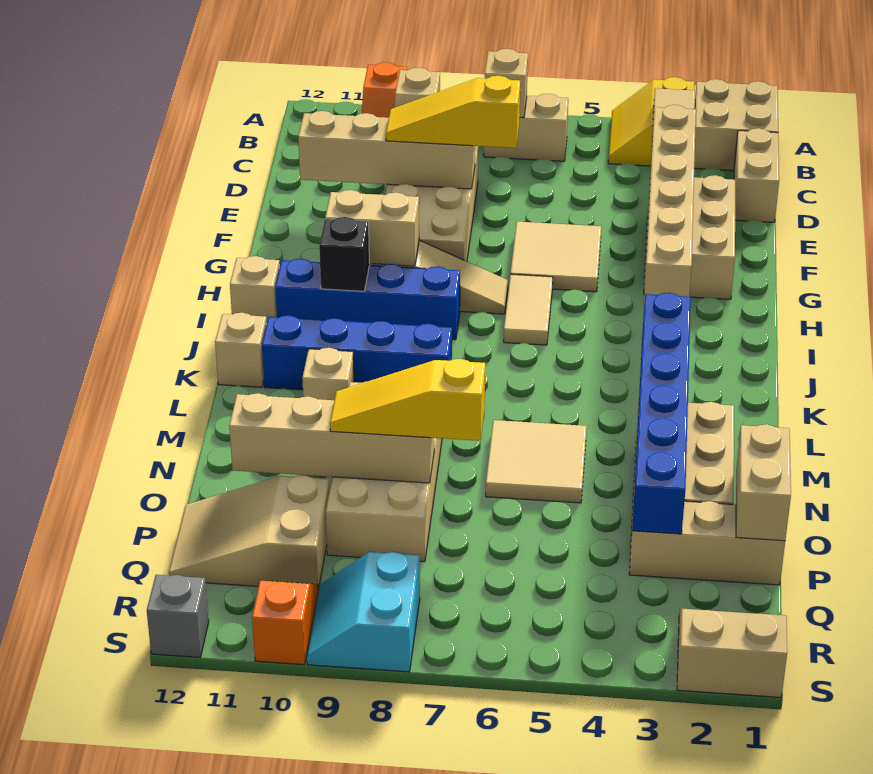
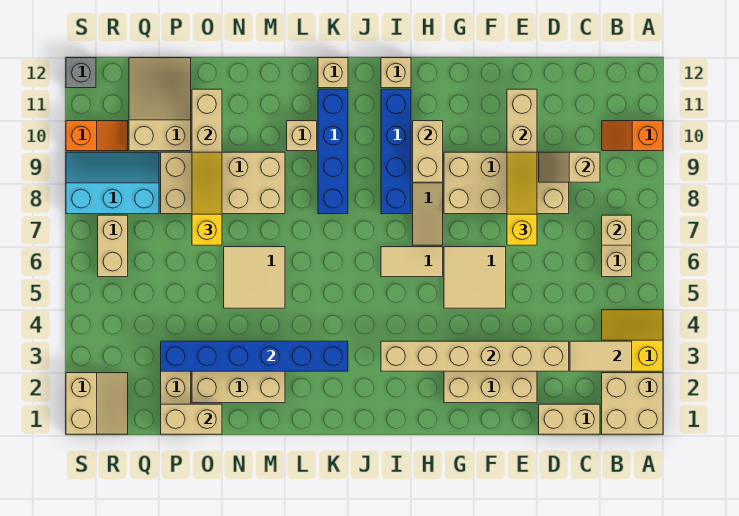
black 1x1 brick [319,217,369,291] -> none
none -> tan 1x2 brick [98,215,128,277]
cyan 2x2 slope [307,552,420,672] -> cyan 2x3 slope [66,152,159,214]

